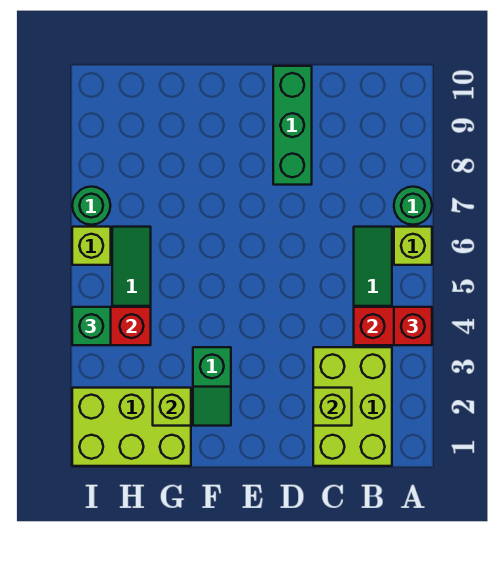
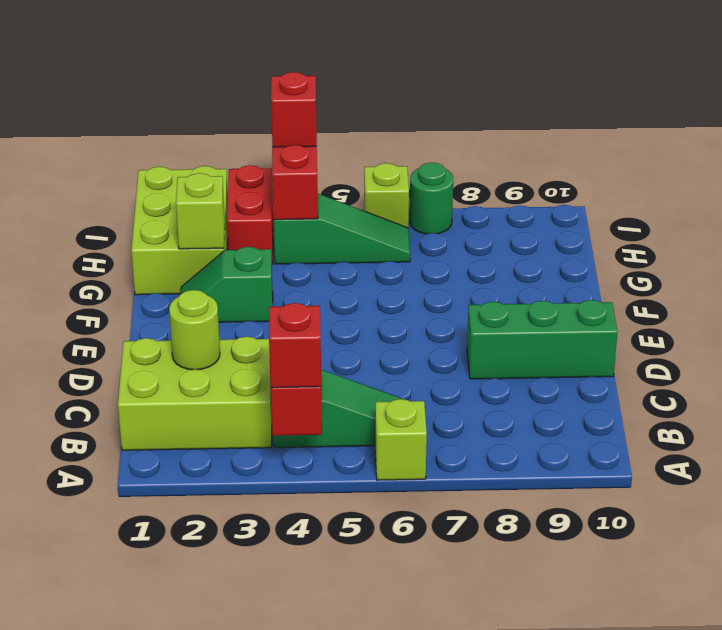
green 1x1 round brick [394,187,432,225] -> none
lime 1x1 brick [313,388,352,426] -> lime 1x1 round brick [169,290,220,370]
none -> red 1x2 brick [227,165,273,264]
green 1x1 brick [72,307,111,345] -> red 1x1 brick [271,72,317,147]

